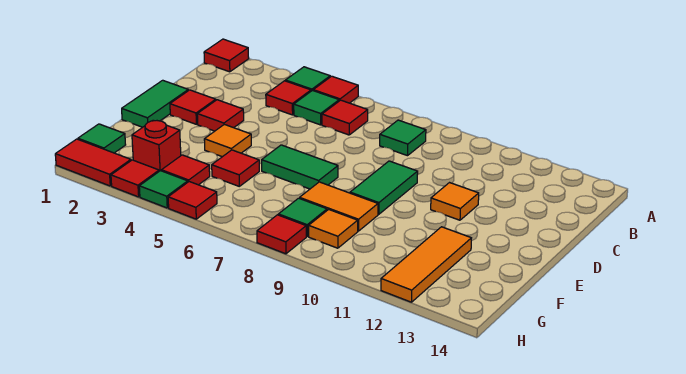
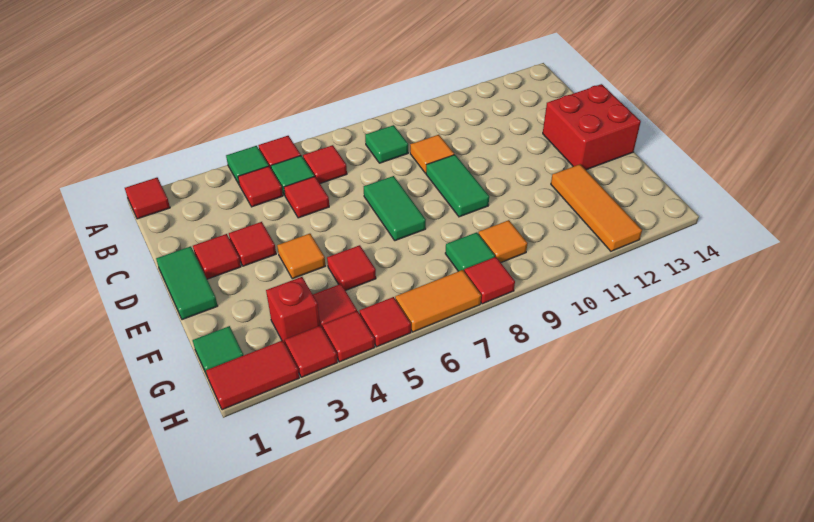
none -> red 1x1 tile [284,176,329,218]
orange 1x1 tile [431,183,479,220] -> orange 1x1 tile moved to [410,135,454,173]
none -> red 2x2 brick [543,84,641,170]
green 1x2 tile [262,145,338,189] -> green 1x2 tile turned to [364,176,426,241]
orange 1x2 tile [300,182,378,231] -> orange 1x2 tile moved to [395,270,481,332]
green 1x1 tile [139,171,188,208] -> red 1x1 tile [323,311,375,362]

